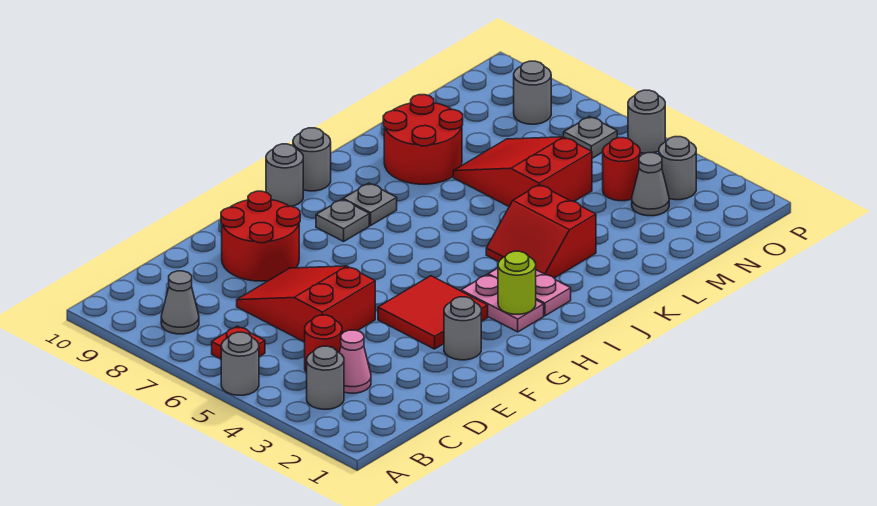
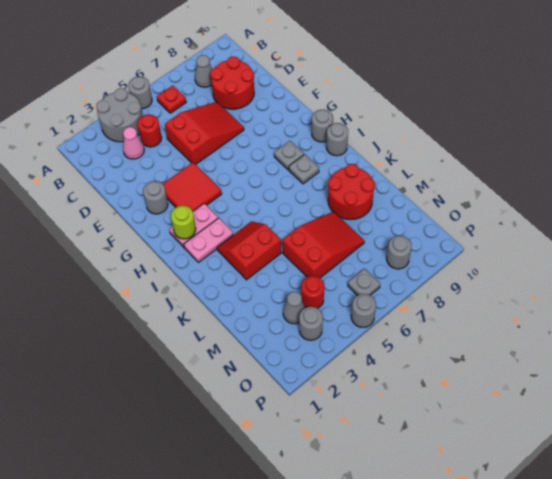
grey 1x1 round brick [307,346,344,409] -> grey 2x2 round brick [96,88,143,142]
red 2x2 round brick [221,191,300,281] -> red 2x2 round brick moved to [210,57,254,109]

